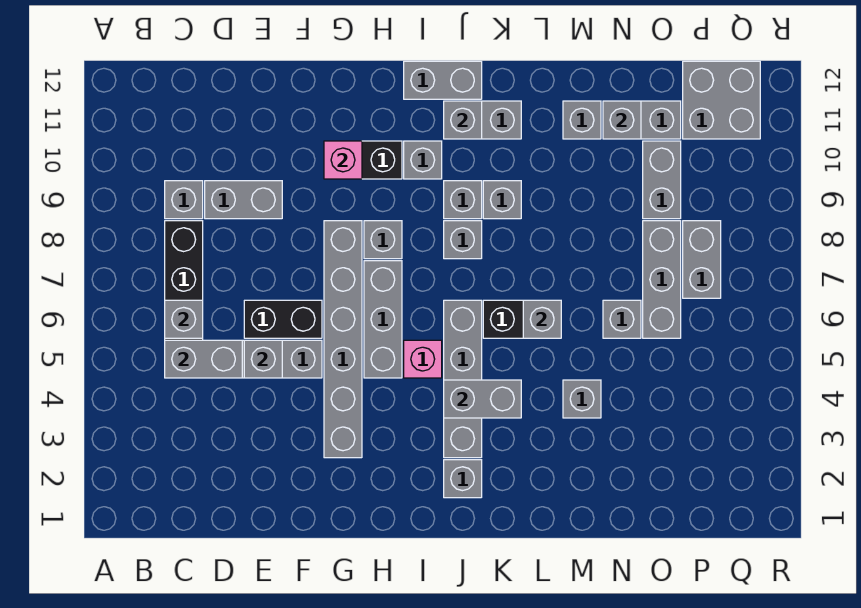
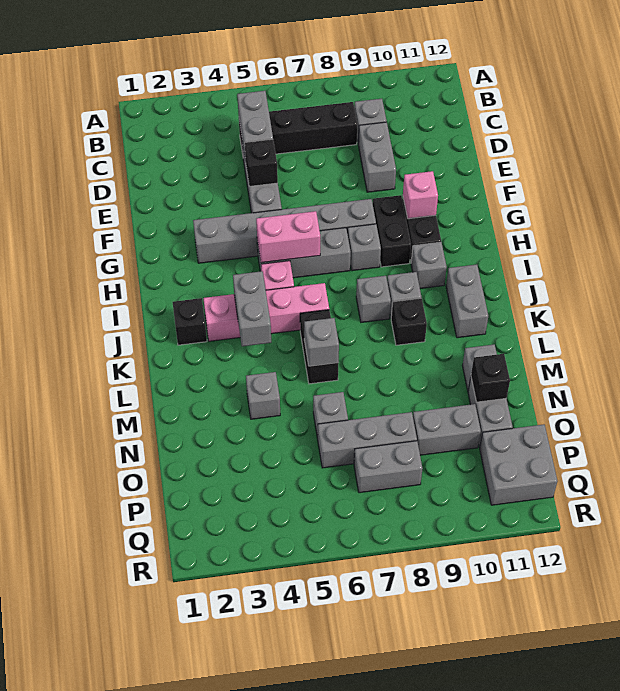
grey 1x1 brick [165,300,203,338] -> none
grey 1x1 brick [244,340,282,378] -> black 1x1 brick [245,139,278,186]
black 1x2 brick [244,300,322,338] -> black 1x2 brick moved to [373,195,411,267]
none -> pink 1x2 brick [256,211,320,263]
grey 1x2 brick [404,61,482,99] -> none
grey 1x1 brick [444,460,482,498] -> black 1x1 brick [173,298,207,345]
grey 1x4 brick [444,300,482,458] -> pink 1x4 brick [203,283,329,341]
grey 1x1 brick [444,101,482,139] -> none
grey 1x1 brick [483,181,521,219] -> black 1x1 brick [391,298,427,345]
grey 1x1 brick [603,101,641,139] -> black 1x1 brick [471,354,510,402]

